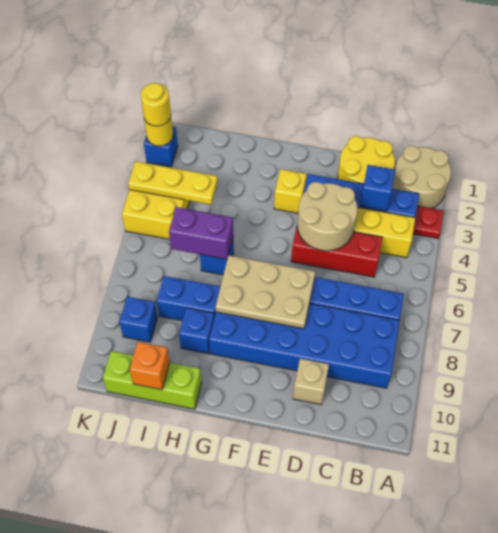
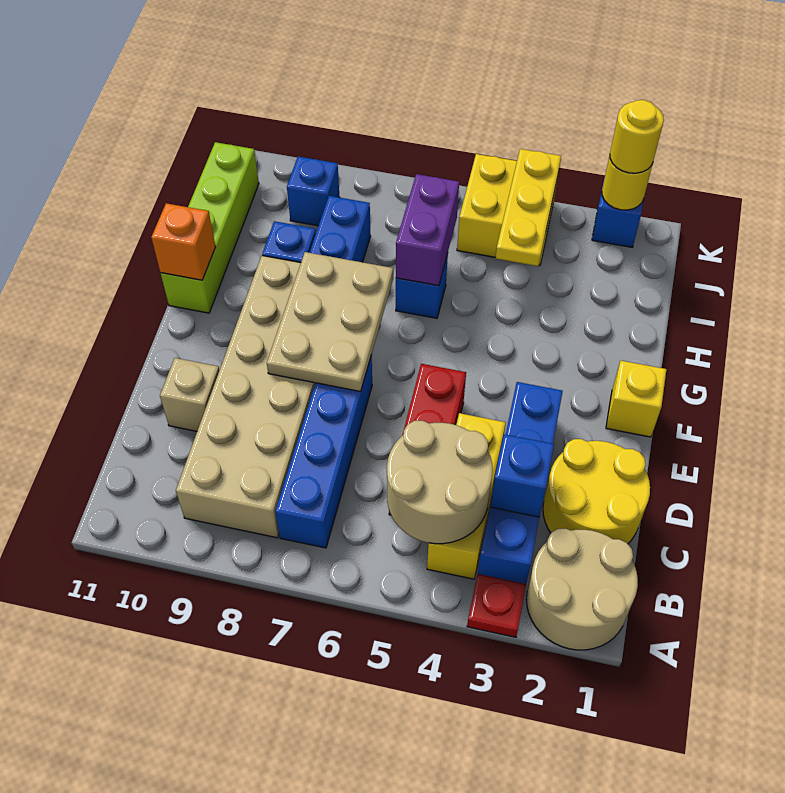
blue 2x6 brick [209,303,400,388] -> tan 2x6 brick [176,256,315,538]
tan 2x2 round brick [297,182,358,251] -> tan 2x2 round brick moved to [387,421,493,544]
yellow 1x1 brick [274,169,306,213] -> yellow 1x1 brick moved to [606,361,667,437]
lime 1x3 brick [103,351,202,409] -> lime 1x4 brick [161,142,259,313]
orange 1x1 brick [130,342,170,390] -> orange 1x1 brick moved to [151,203,216,280]

